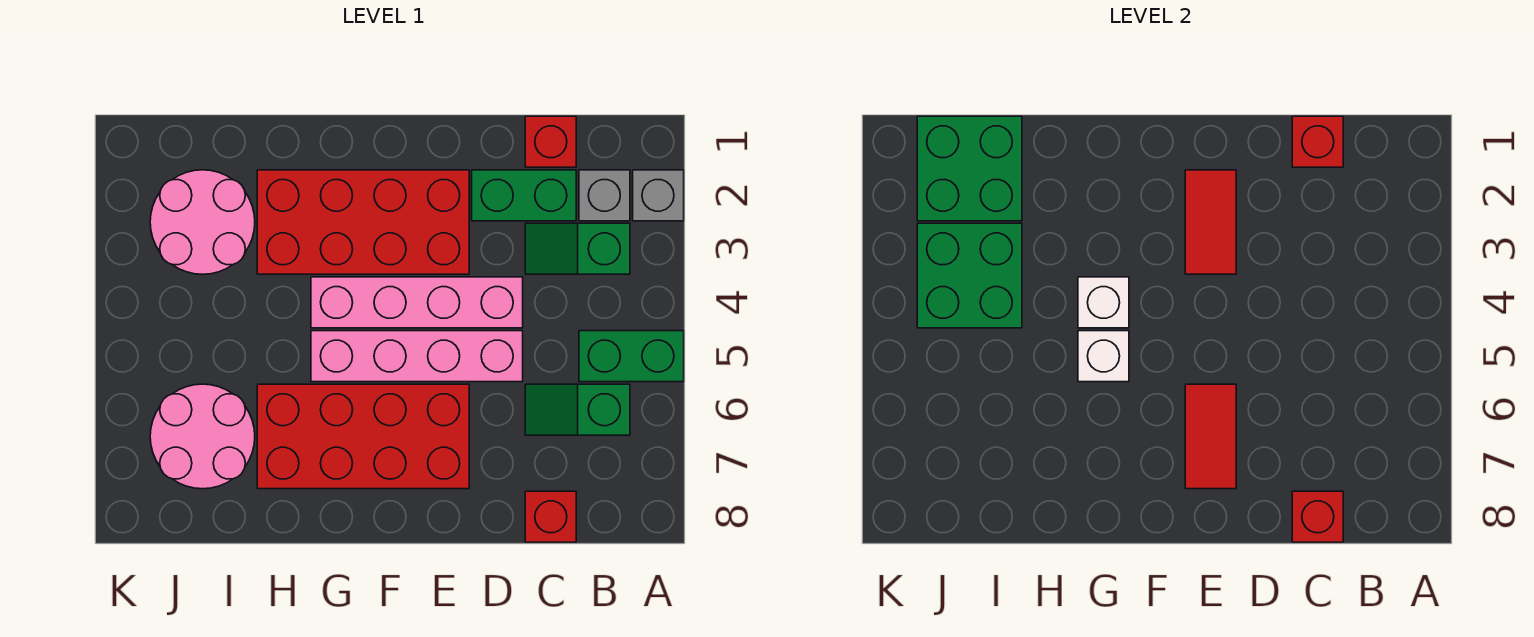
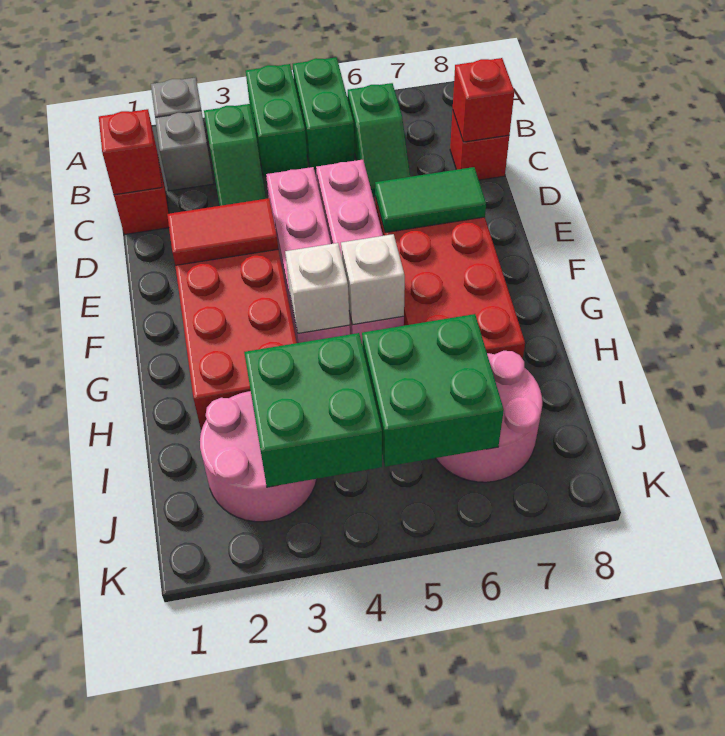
green 1x2 brick [472,170,576,221] -> green 1x2 brick moved to [246,64,308,177]
red 1x2 tile [1185,384,1236,489] -> green 1x2 tile [375,167,486,233]
green 2x2 brick [917,116,1022,221] -> green 2x2 brick moved to [362,314,504,467]

